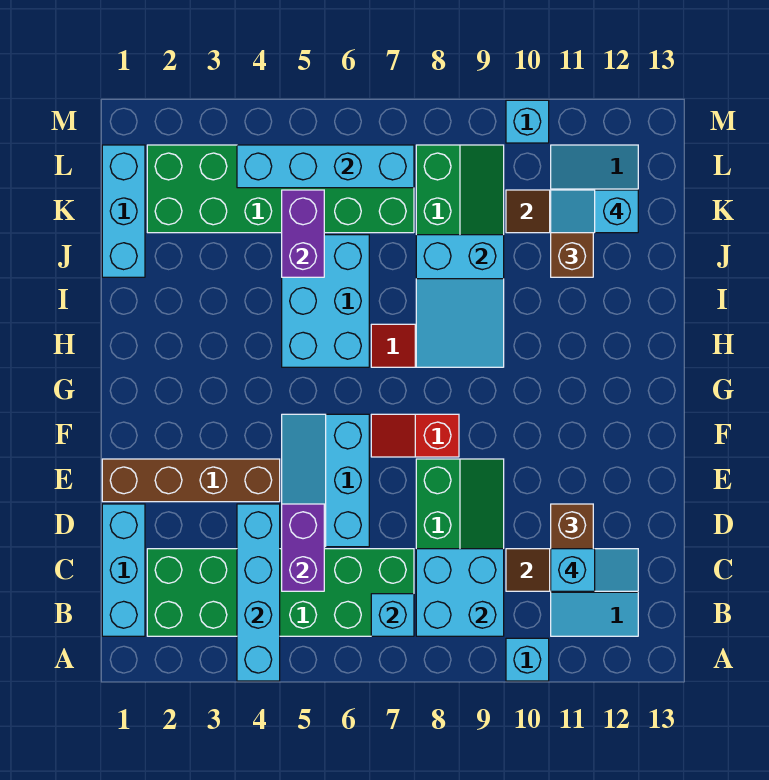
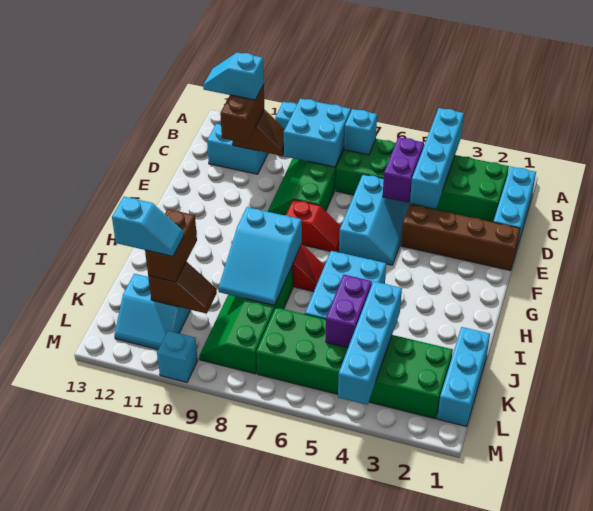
cyan 2x3 slope [416,235,504,367] -> cyan 2x3 slope turned to [218,207,302,305]
cyan 1x4 brick [237,145,414,188] -> cyan 1x4 brick turned to [338,281,402,405]

